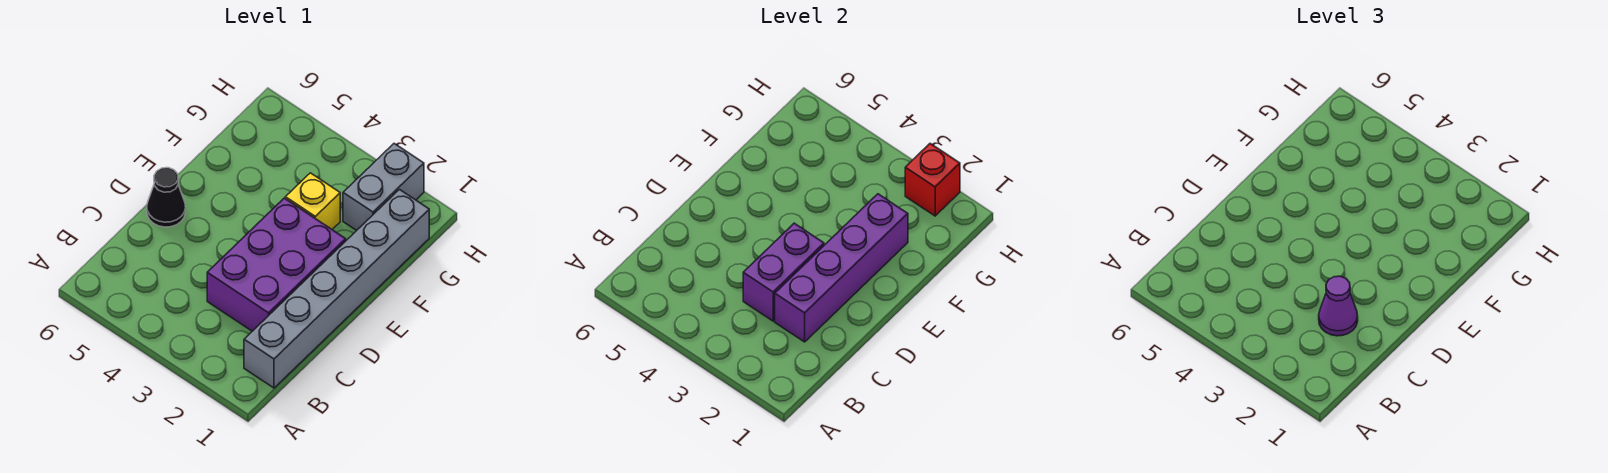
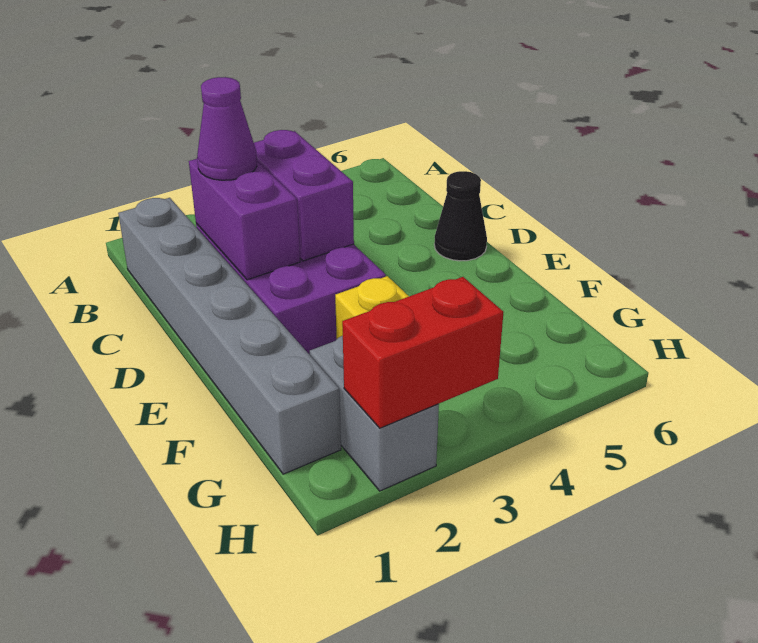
purple 1x4 brick [775,194,908,342] -> purple 1x2 brick [189,159,300,280]
red 1x1 brick [905,144,960,216] -> red 1x2 brick [342,277,503,428]

